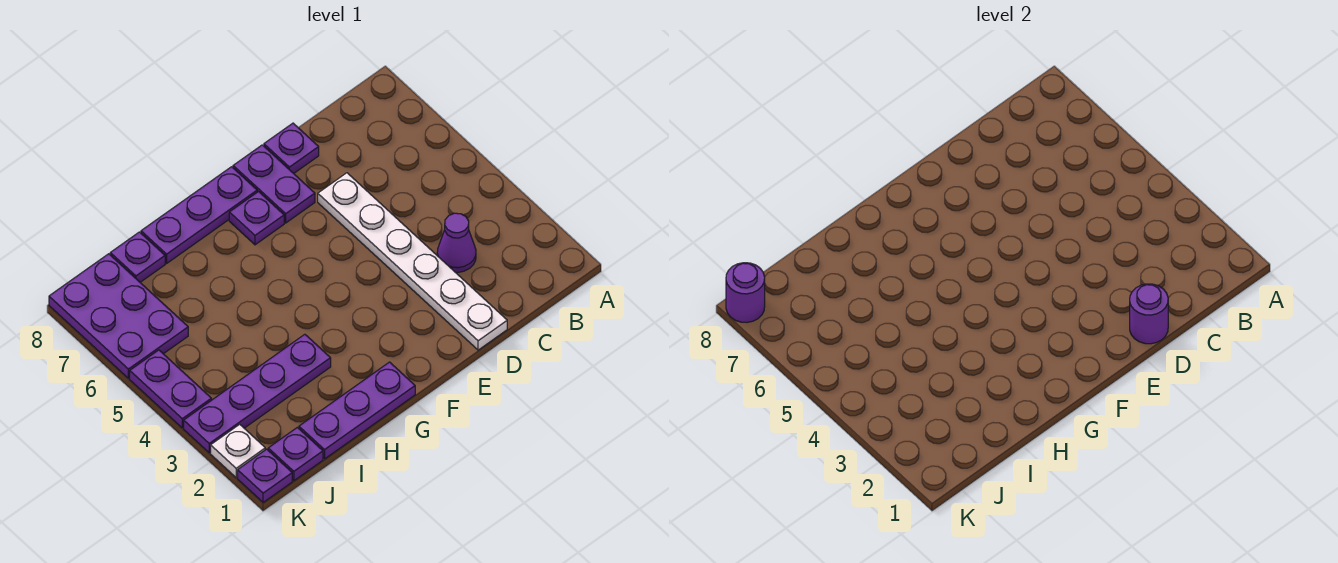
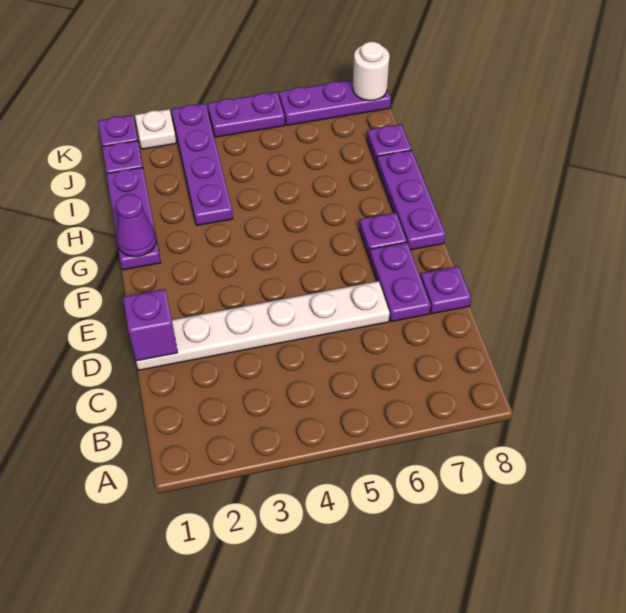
purple 1x1 cone [437,213,476,272] -> purple 1x1 cone moved to [116,194,156,257]
purple 1x1 round brick [1130,284,1168,344] -> purple 1x1 brick [123,289,178,361]
purple 1x2 plate [233,145,315,223] -> purple 1x2 plate turned to [369,242,431,322]
purple 2x3 plate [49,254,188,378] -> purple 1x3 plate [279,80,391,125]
purple 1x1 round brick [726,263,765,322] -> white 1x1 round brick [353,42,390,101]

